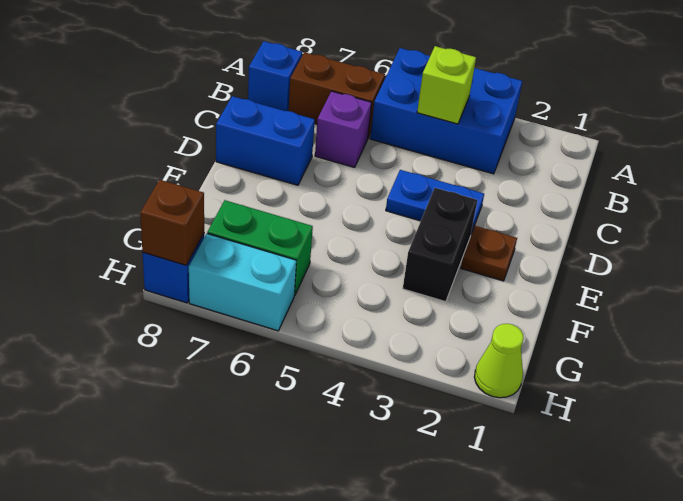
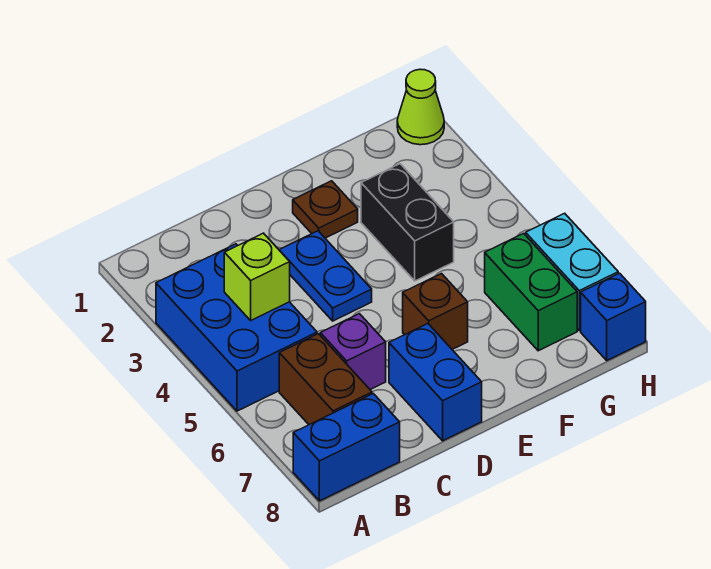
blue 1x1 brick [248,41,302,111] -> blue 1x2 brick [293,394,400,501]
black 1x2 brick [403,188,477,302] -> black 1x2 brick turned to [361,164,454,281]
brown 1x1 brick [140,180,204,265] -> brown 1x1 brick moved to [403,274,468,349]

